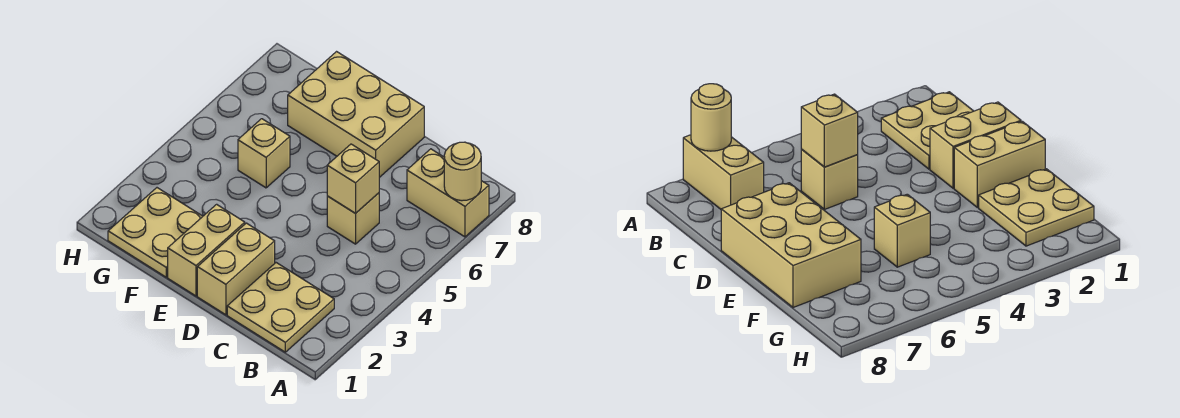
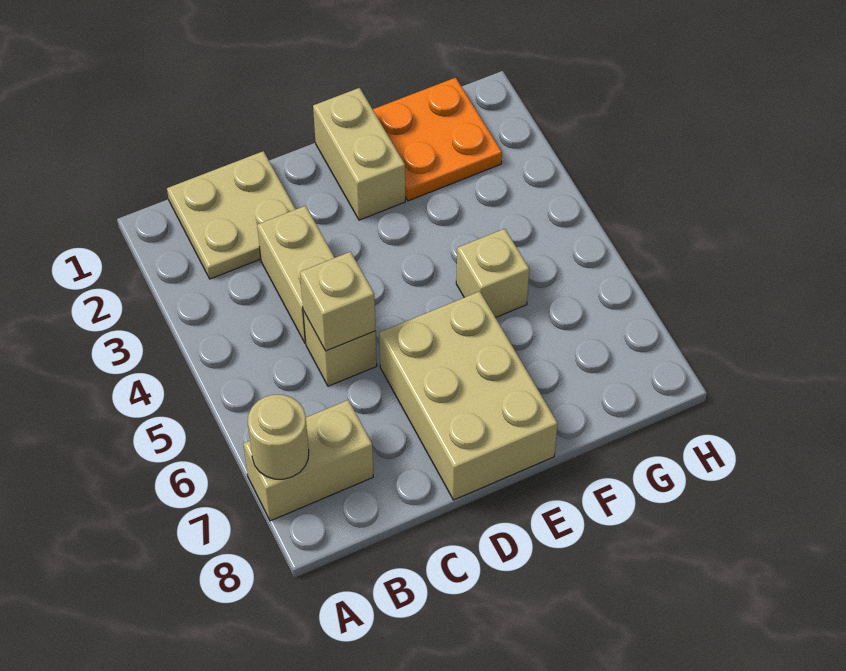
tan 1x2 brick [197,223,275,315] -> tan 1x2 brick moved to [257,206,335,343]
tan 2x3 brick [288,52,424,177] -> tan 2x3 brick turned to [379,291,558,500]
tan 2x2 plate [108,188,203,277] -> orange 2x2 plate [373,78,502,201]

